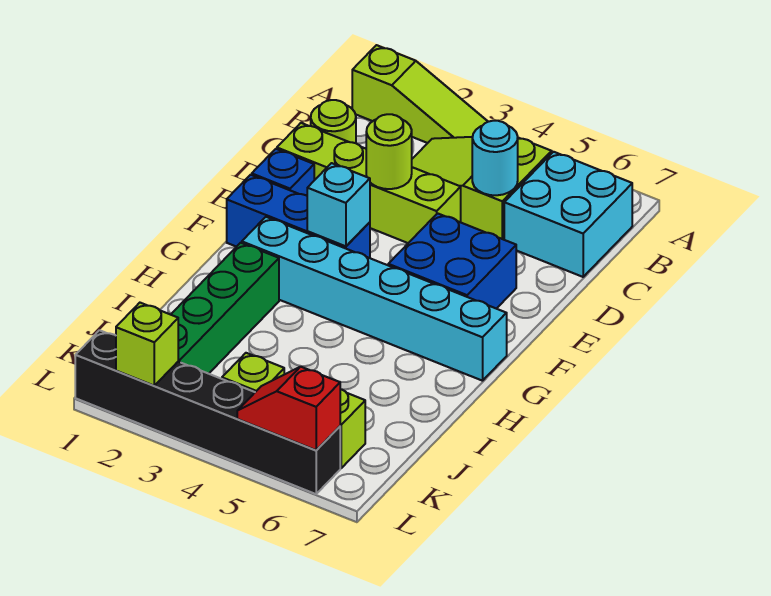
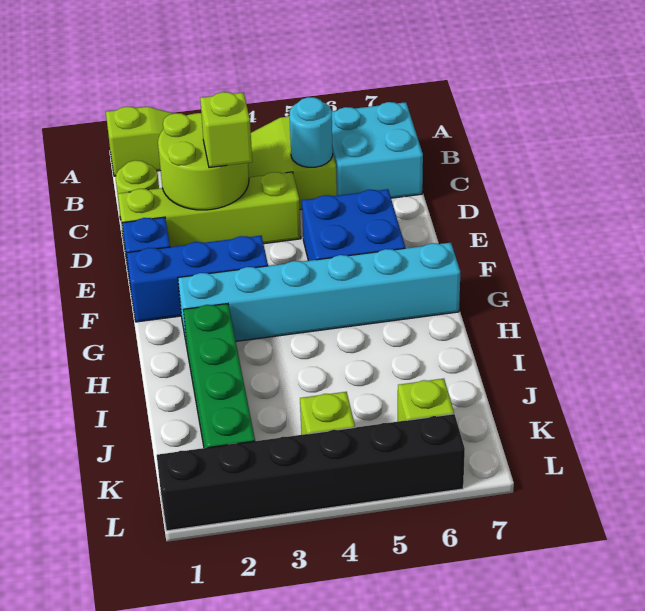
lime 1x1 round brick [366,114,412,189] -> lime 2x2 round brick [158,113,249,210]
cyan 1x1 brick [307,163,370,246] -> none
lime 1x1 brick [116,303,178,386] -> lime 1x1 brick moved to [200,92,252,168]
red 1x2 slope [237,367,340,450] -> none

